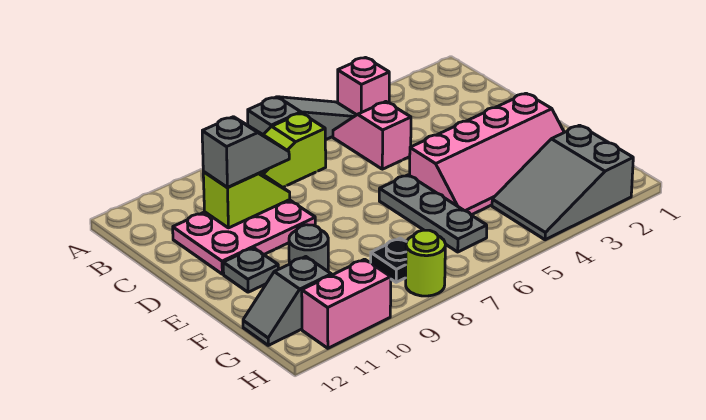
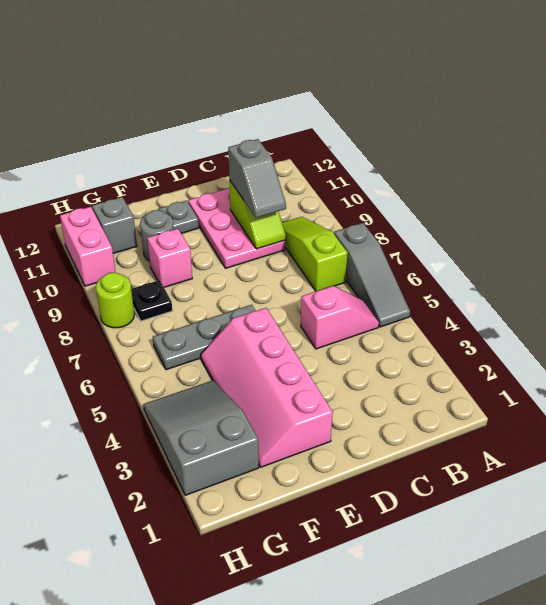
pink 1x1 brick [338,58,389,115] -> pink 1x1 brick moved to [147,229,192,287]

